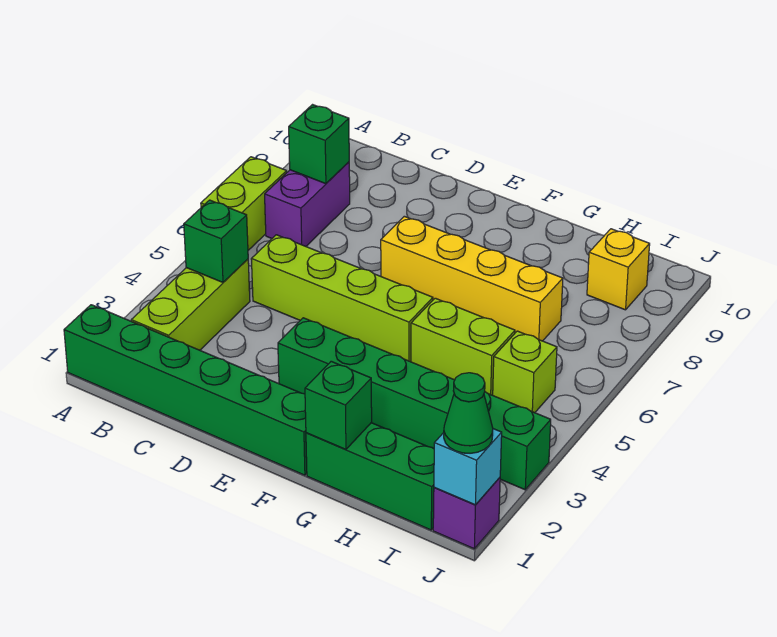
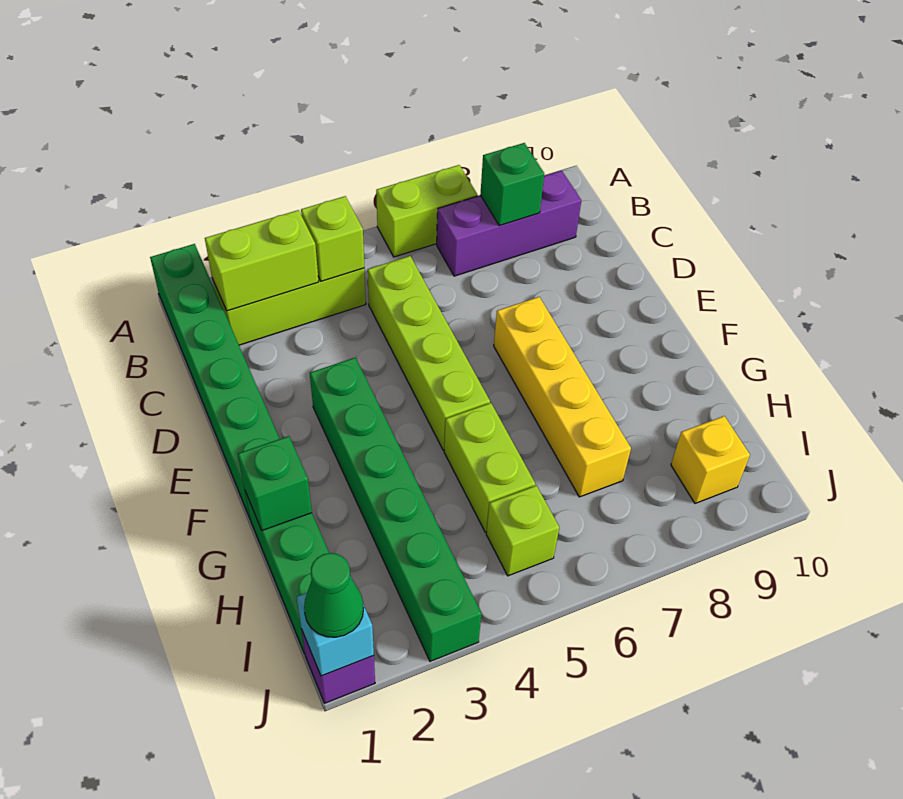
none -> lime 1x2 brick [205,210,319,311]
green 1x1 brick [184,200,248,282] -> lime 1x1 brick [301,196,364,281]
purple 1x2 brick [265,162,350,246] -> purple 1x3 brick [437,171,581,276]

